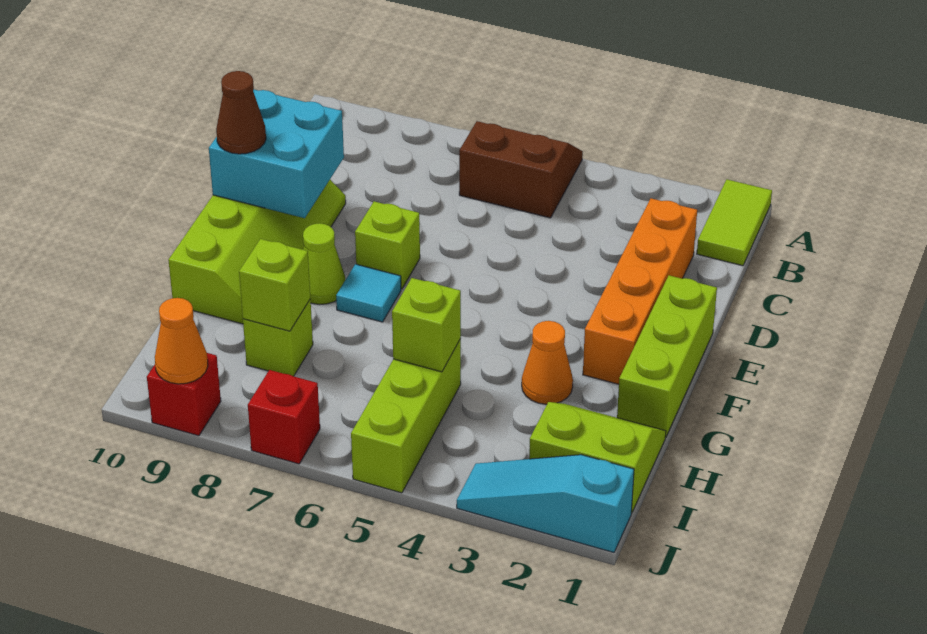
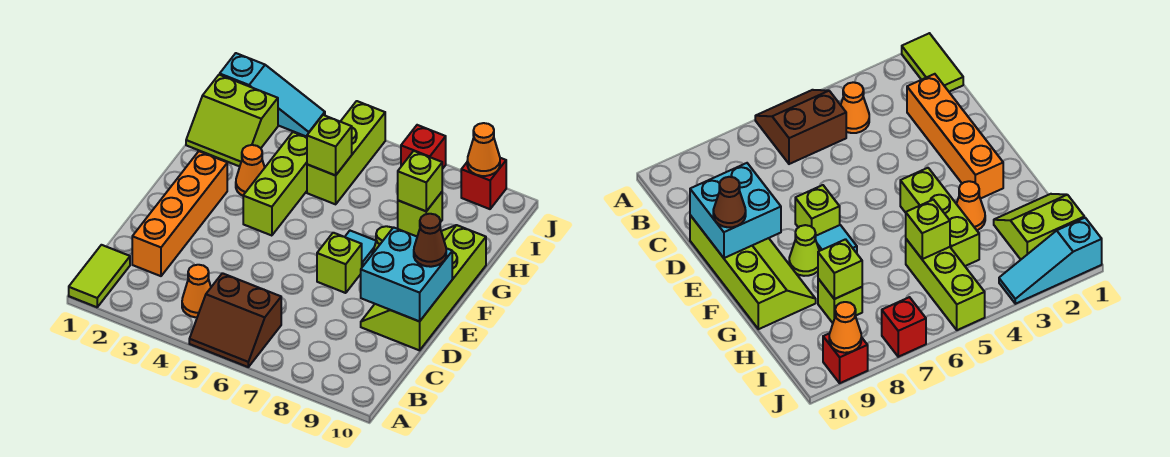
none -> orange 1x1 cone [182,265,211,317]
lime 1x3 brick [617,275,717,437] -> lime 1x3 brick moved to [243,132,307,236]

